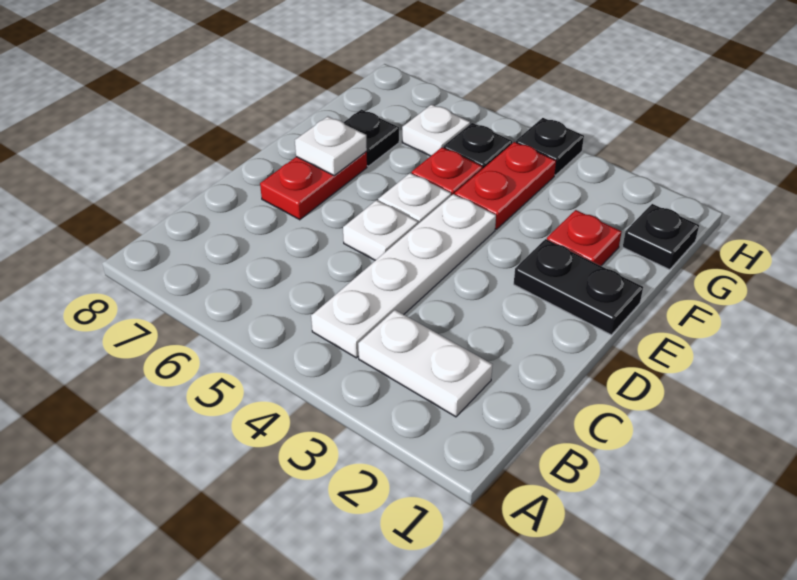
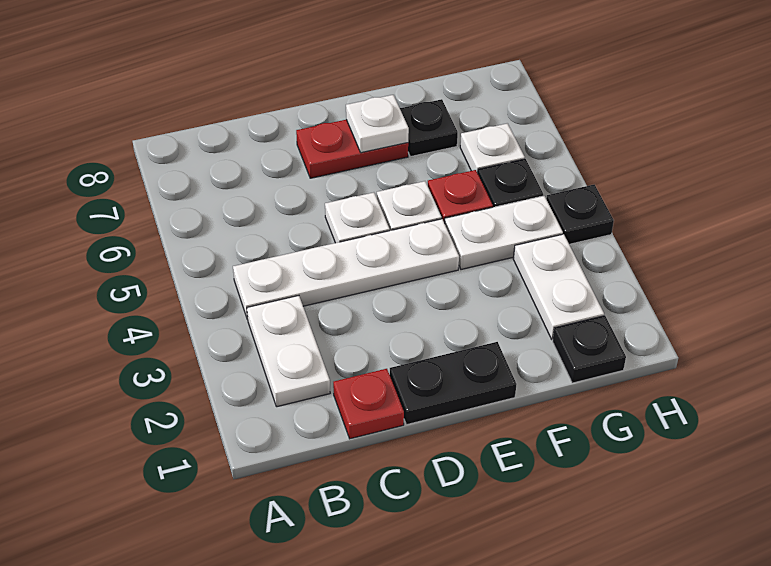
black 1x2 plate [514,239,643,335] -> black 1x2 plate turned to [390,342,517,425]
red 1x1 plate [547,210,622,266] -> red 1x1 plate moved to [333,369,404,439]
red 1x2 plate [455,142,556,229] -> white 1x2 plate [445,196,563,269]
none -> white 1x2 plate [513,234,604,339]

